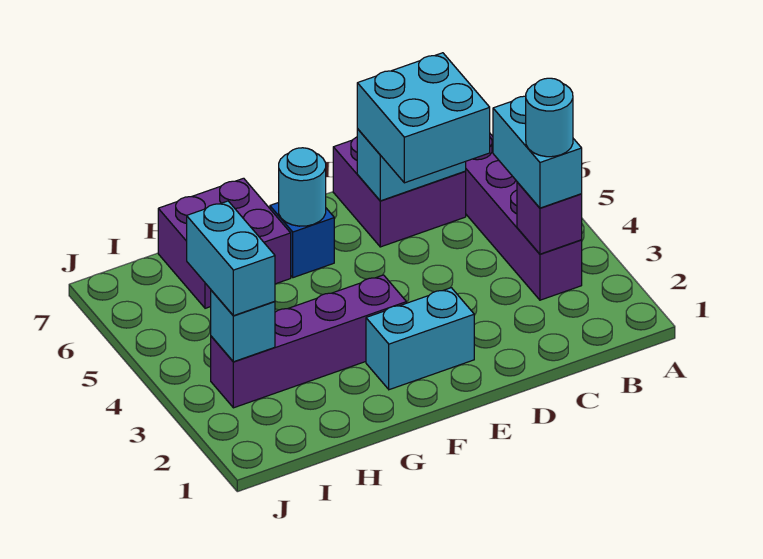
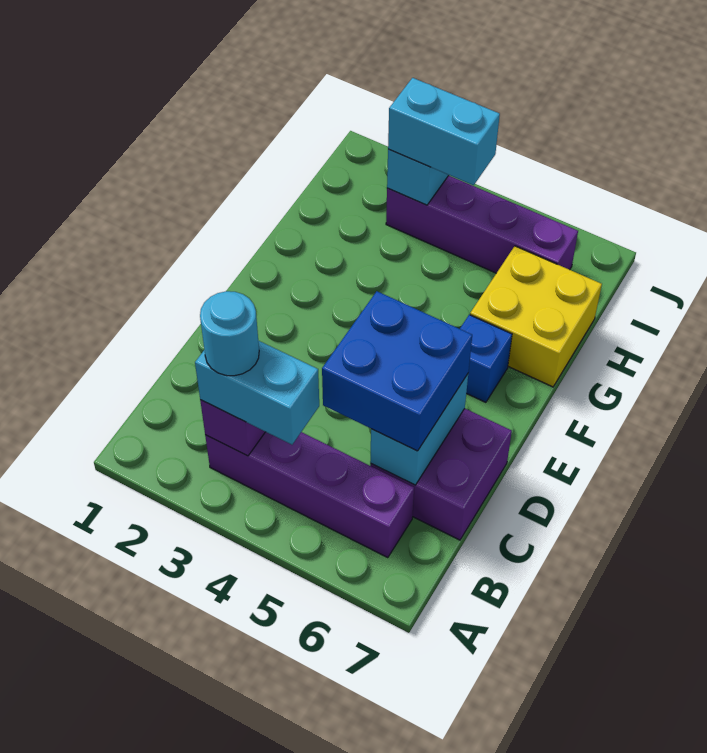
cyan 2x2 brick [357,53,490,183] -> blue 2x2 brick [322,291,472,451]
cyan 1x2 brick [366,288,474,390] -> none
purple 1x4 brick [211,275,406,408] -> purple 1x4 brick turned to [386,176,578,273]
cyan 1x1 round brick [279,148,326,226] -> none
purple 2x2 brick [158,178,291,308] -> yellow 2x2 brick [470,246,602,387]

